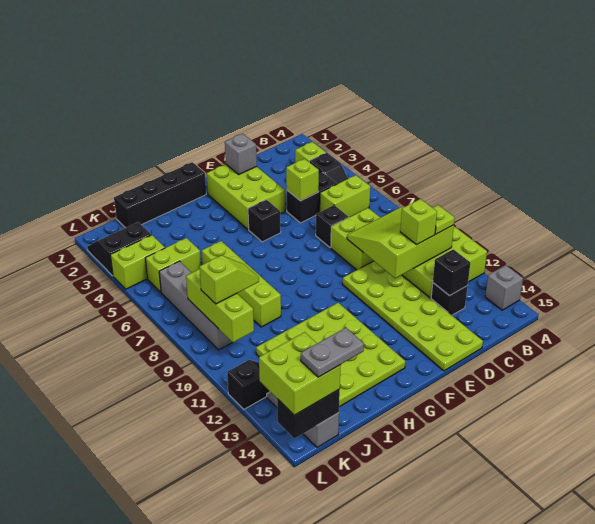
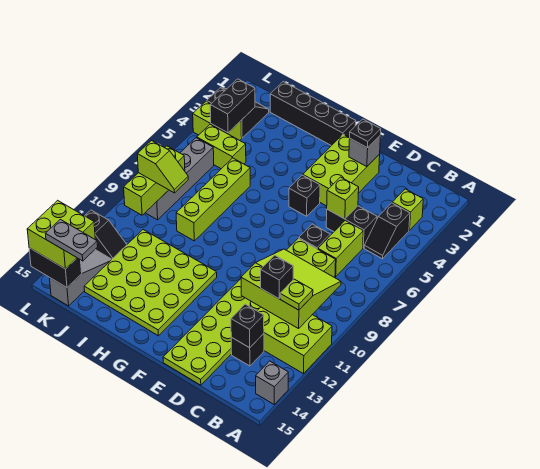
lime 1x2 brick [320,175,370,217] -> lime 1x2 brick turned to [318,221,363,277]
lime 1x1 brick [400,199,437,245] -> black 1x1 brick [261,255,293,299]
none -> black 1x1 plate [350,119,381,148]
none -> black 1x2 brick [210,79,255,133]

